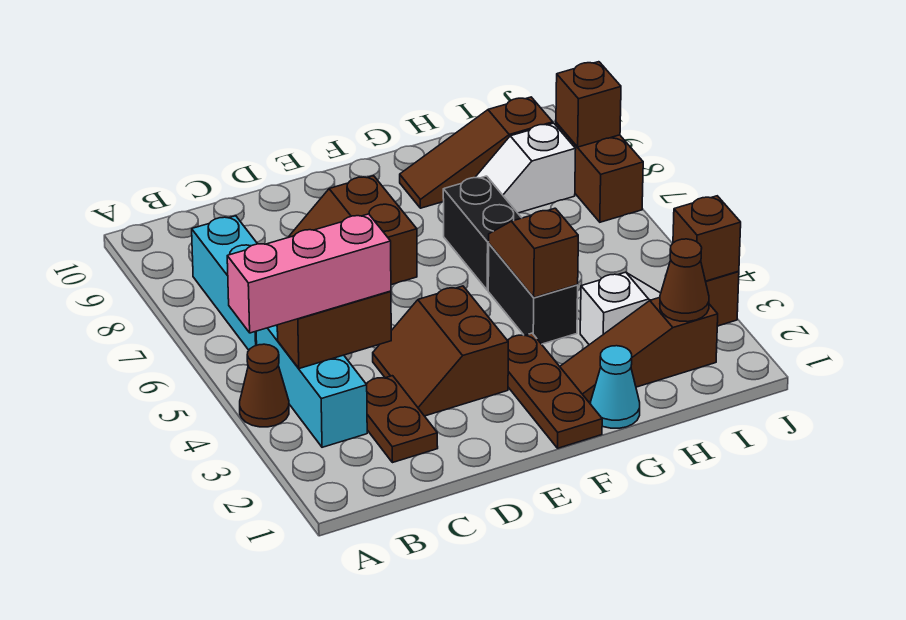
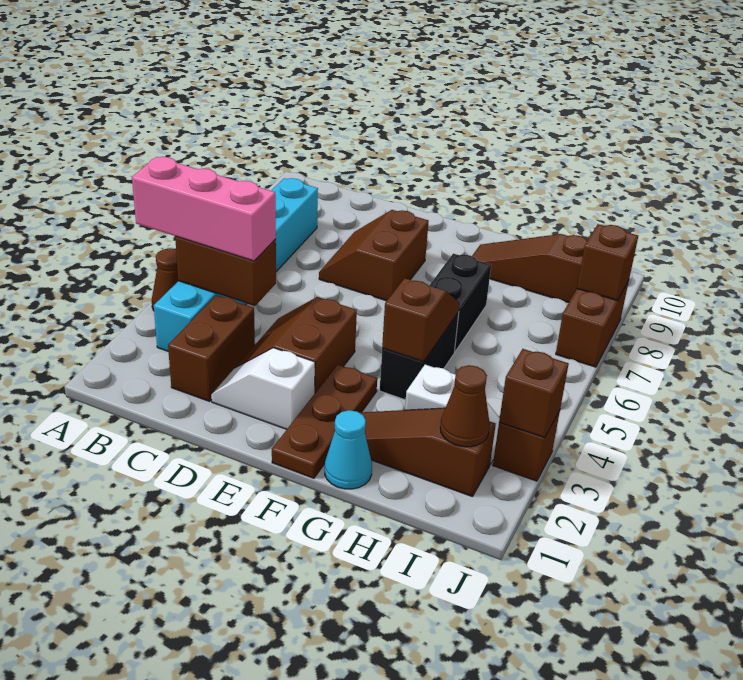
brown 1x2 plate [367,376,438,463] -> brown 1x2 brick [168,295,255,401]
white 1x2 slope [475,123,576,213] -> white 1x2 slope moved to [211,348,315,429]

